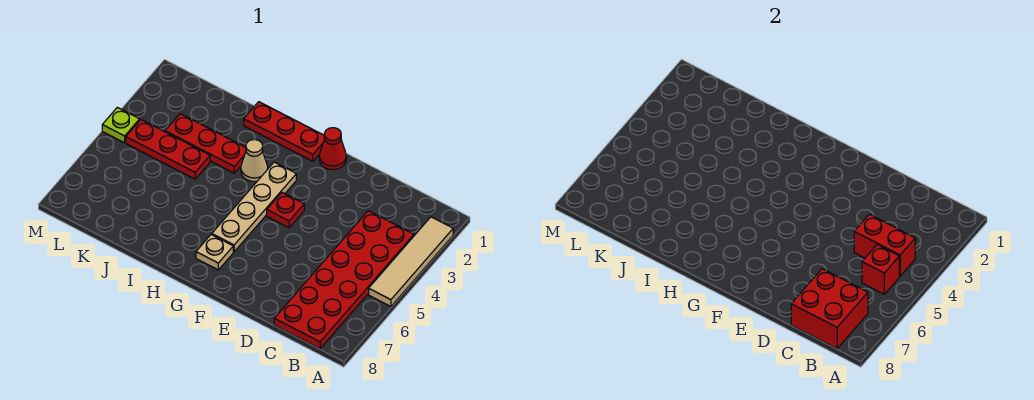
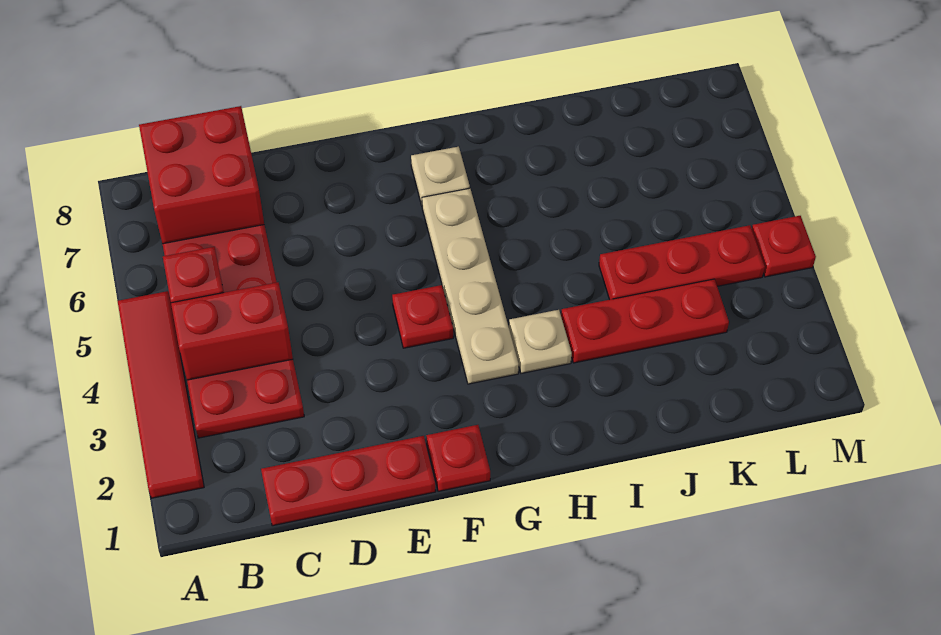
tan 1x4 tile [369,217,453,307] -> red 1x4 tile [118,291,204,498]
red 1x1 cone [319,128,346,170] -> red 1x1 plate [426,425,490,491]
red 1x3 plate [244,102,325,161] -> red 1x3 plate moved to [261,436,436,526]
tan 1x1 cone [241,139,268,182] -> tan 1x1 plate [509,310,572,373]
lime 1x1 plate [102,107,140,143] -> red 1x1 plate [752,216,816,277]

